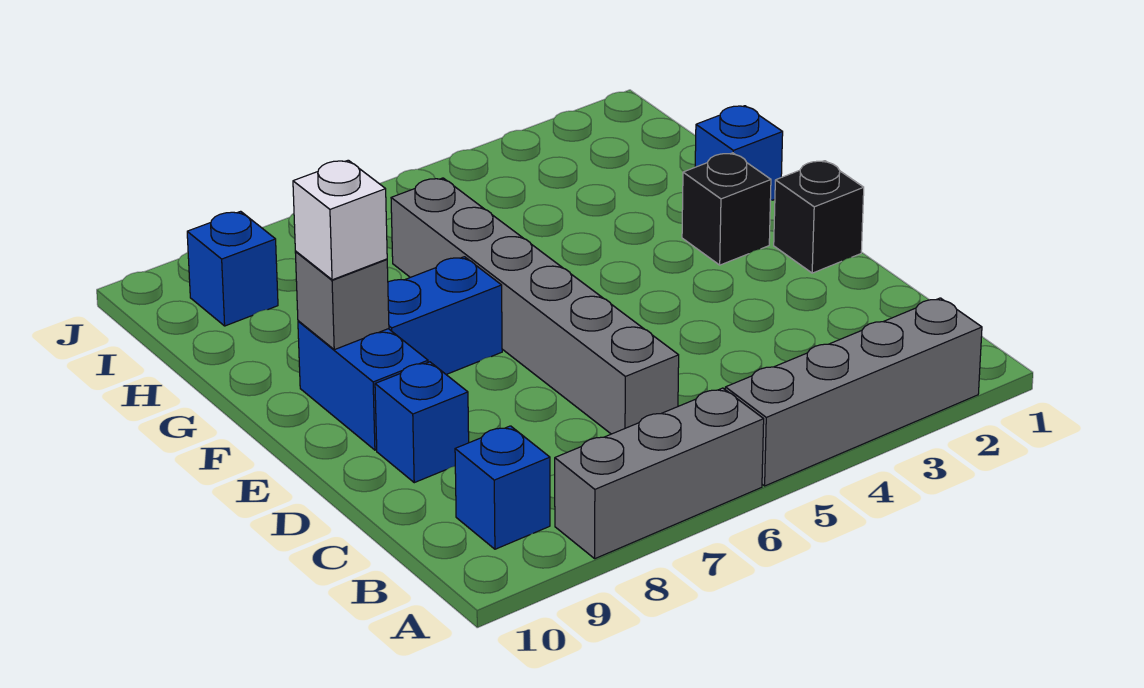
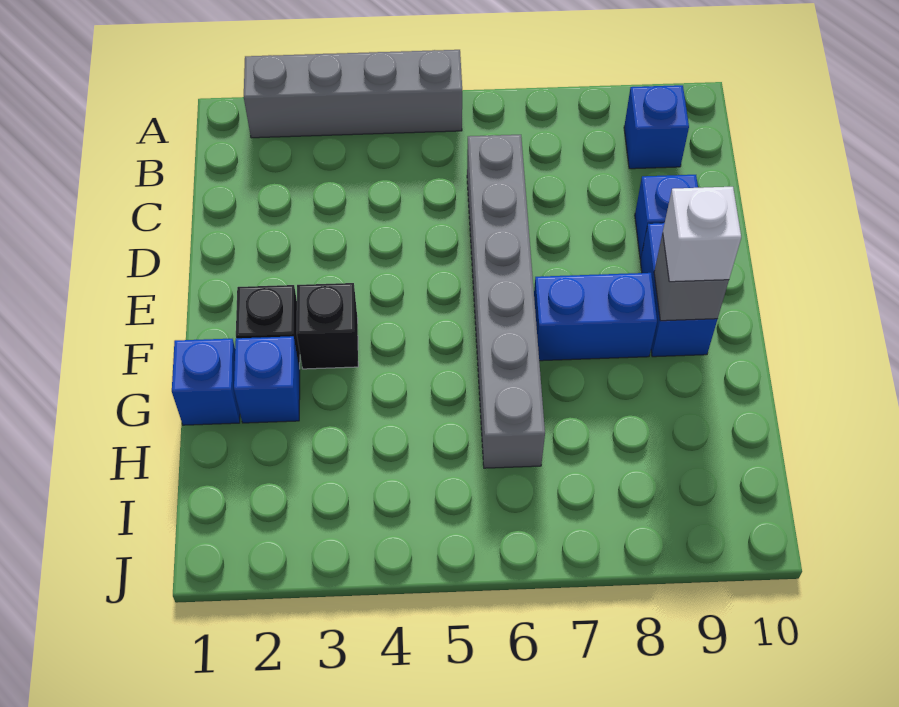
grey 1x3 brick [555,388,764,559] -> none
black 1x1 brick [774,161,864,273] -> black 1x1 brick moved to [297,283,358,369]
blue 1x1 brick [187,211,278,326] -> blue 1x1 brick moved to [234,336,300,423]

